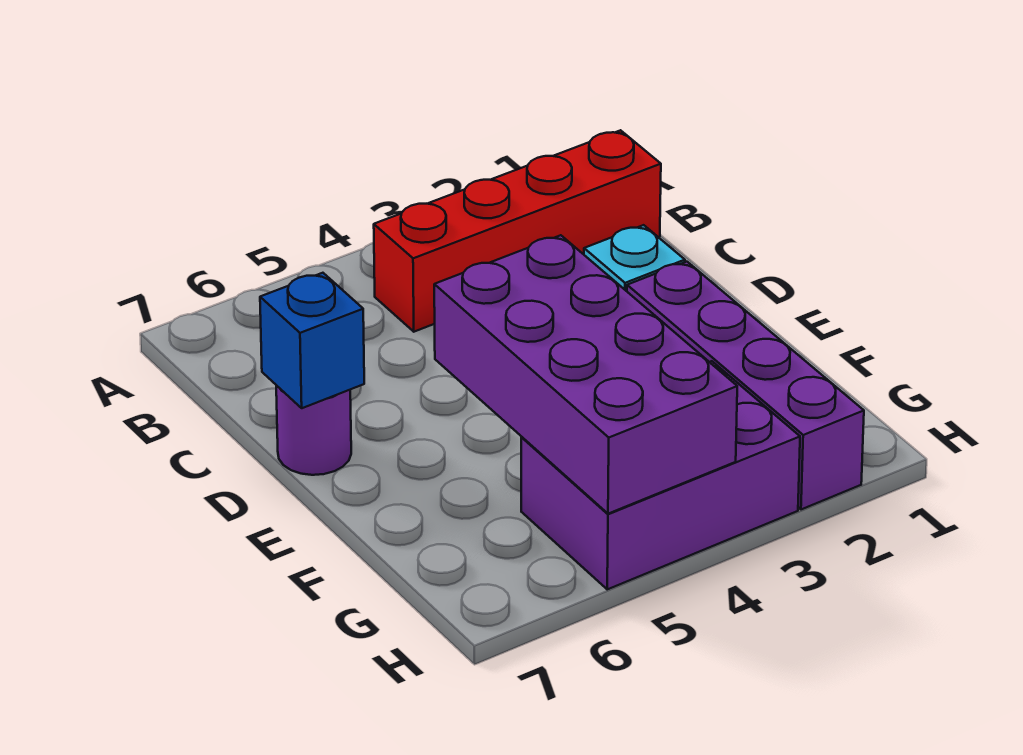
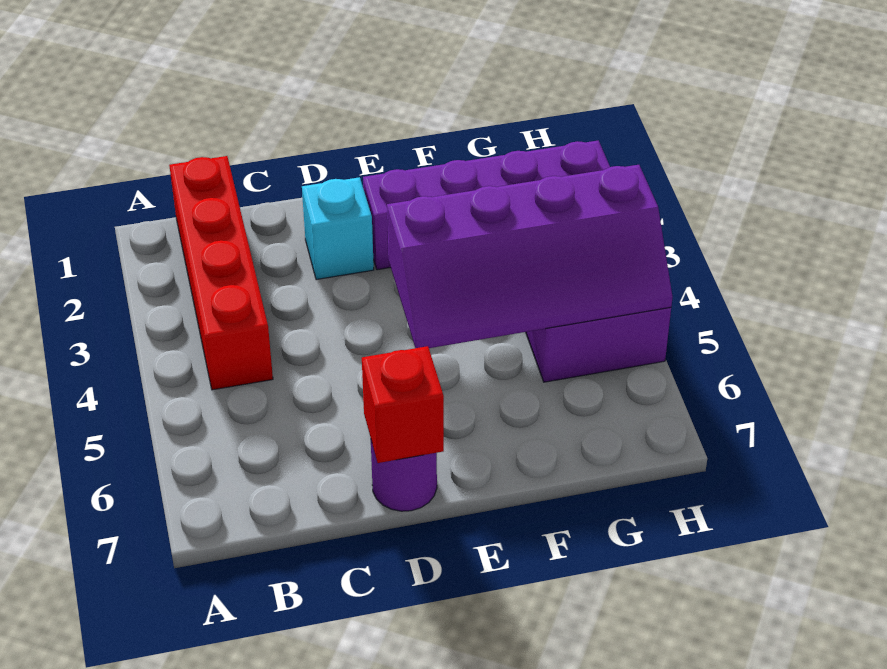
blue 1x1 brick [260,273,364,408] -> red 1x1 brick [362,346,444,463]
purple 2x4 brick [434,235,737,514] -> purple 2x4 slope [387,165,673,348]

